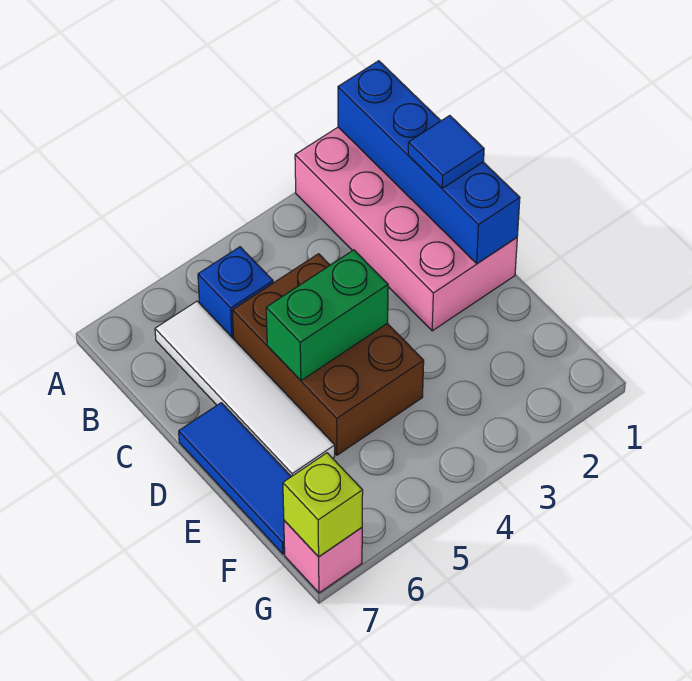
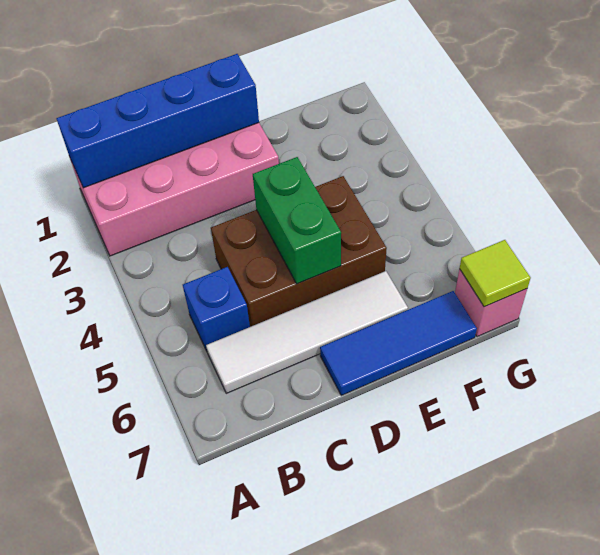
blue 1x1 tile [408,116,484,188] -> none
lime 1x1 brick [283,453,363,557] -> lime 1x1 tile [460,240,531,307]

